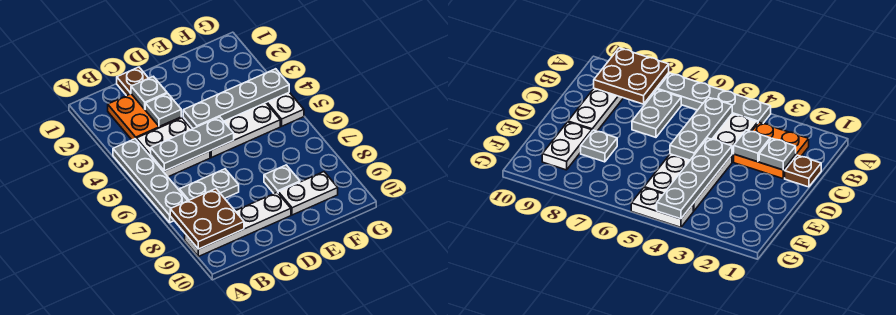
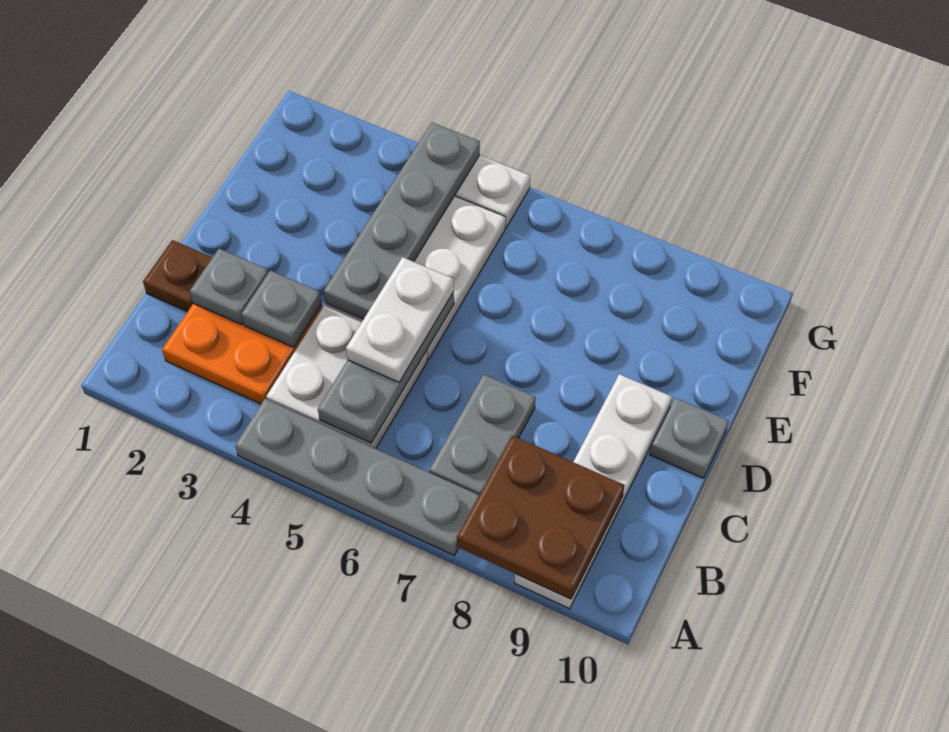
grey 1x1 plate [264,165,300,193] -> grey 1x1 plate moved to [650,398,729,478]
white 1x2 plate [278,172,338,215] -> white 1x2 plate moved to [346,257,454,382]

